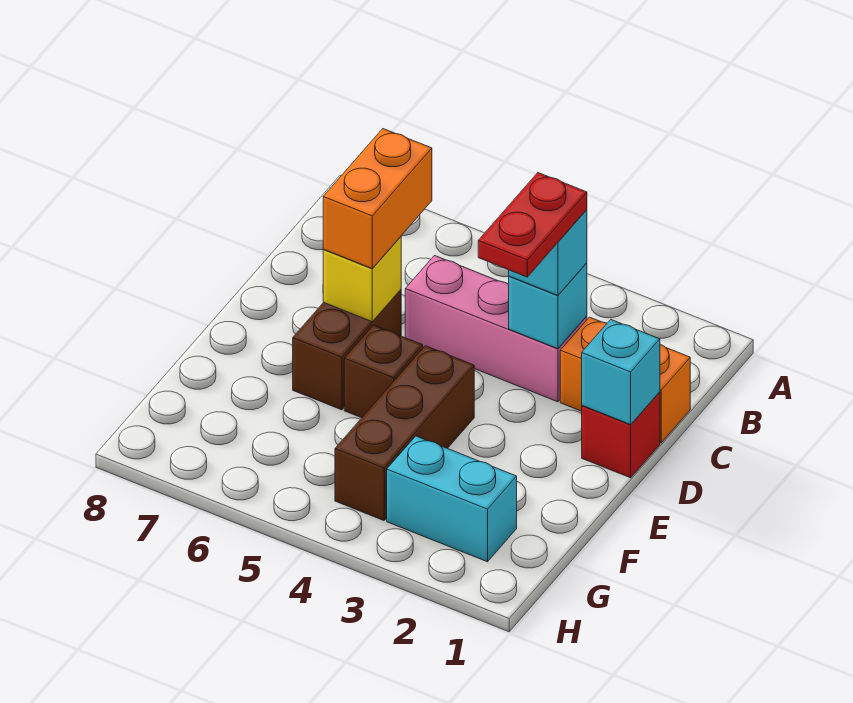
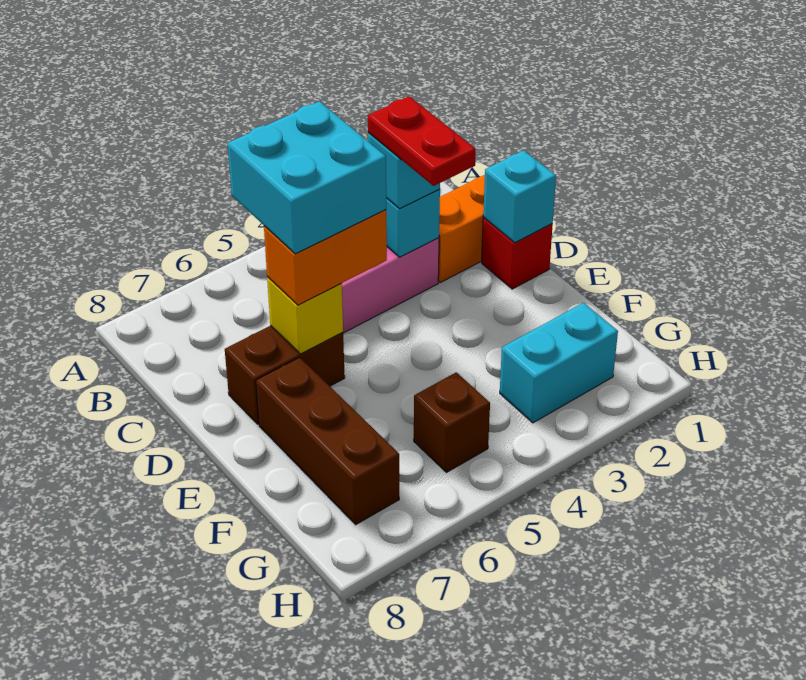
none -> cyan 2x2 brick [228,101,386,254]
orange 1x2 brick [323,129,432,269] -> orange 1x2 brick turned to [264,210,387,305]
brown 1x2 brick [293,290,401,410] -> brown 1x2 brick turned to [225,326,345,424]
brown 1x3 brick [335,346,474,520] -> brown 1x3 brick moved to [256,357,399,525]
brown 1x1 brick [344,325,423,418] -> brown 1x1 brick moved to [414,372,490,473]

